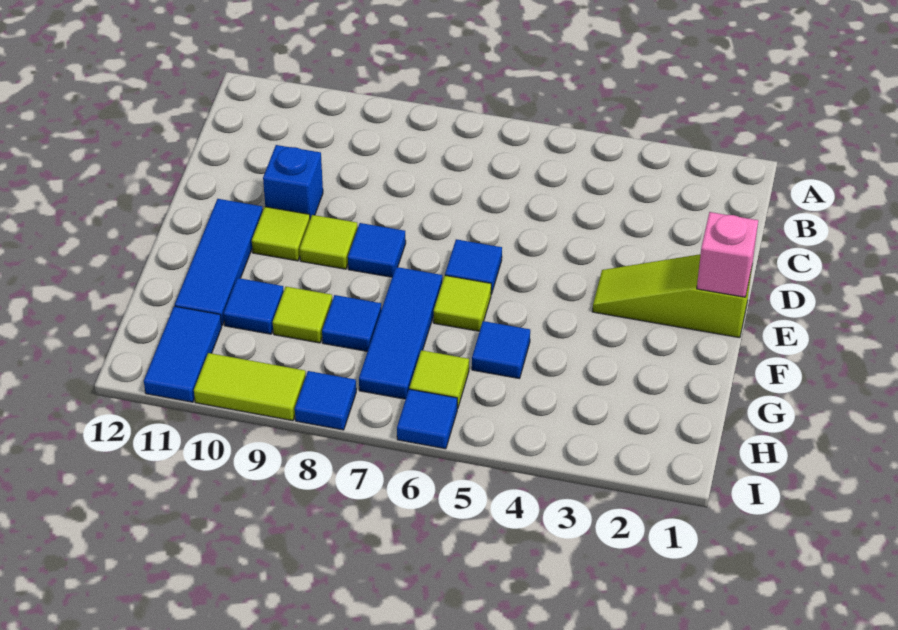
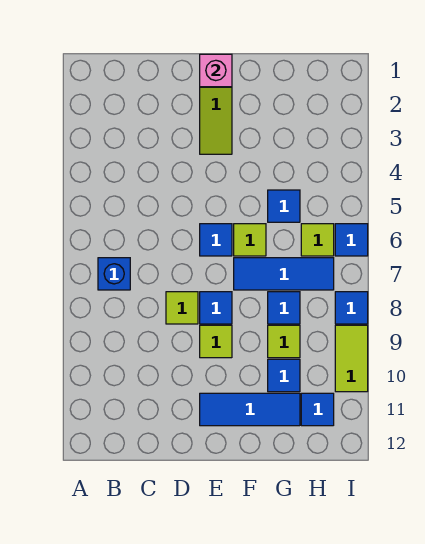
blue 1x1 brick [263,145,323,219] -> blue 1x1 brick moved to [98,258,130,290]
lime 1x1 tile [252,207,310,261] -> lime 1x1 tile moved to [166,292,198,324]
blue 1x2 tile [144,306,222,402] -> blue 1x1 tile [301,393,334,426]

